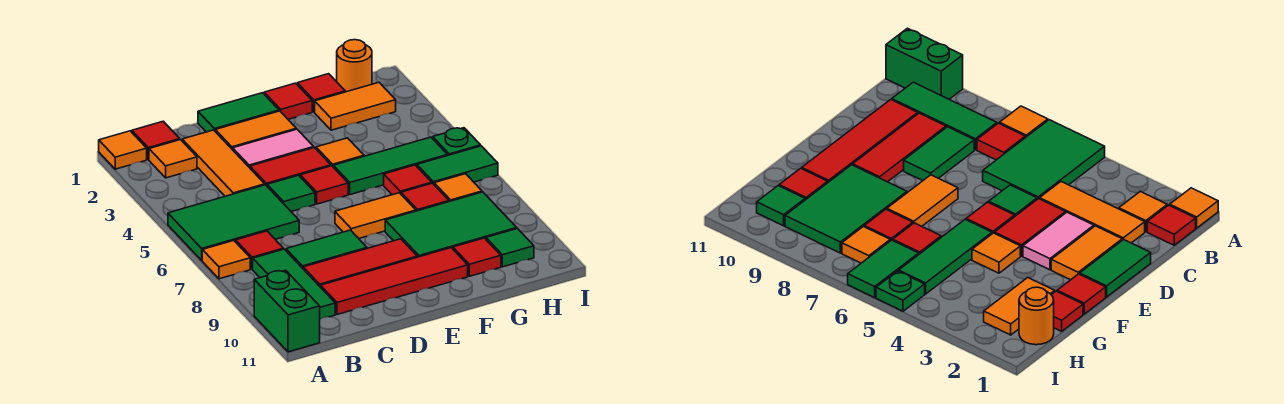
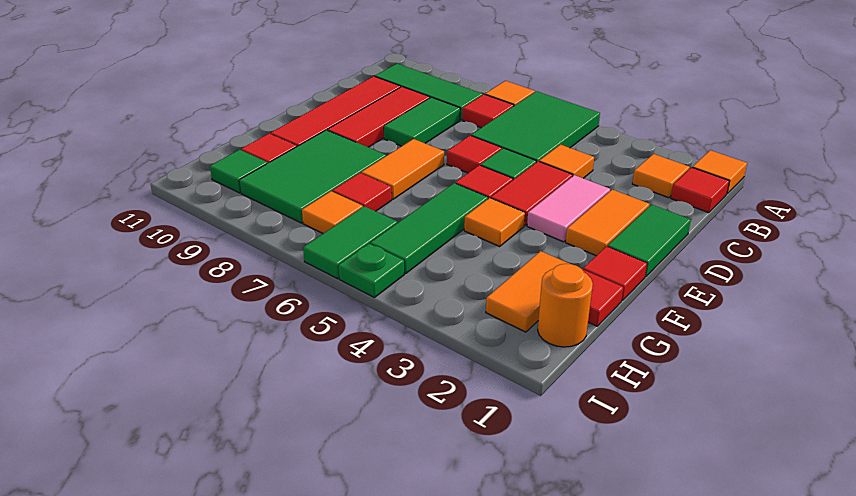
green 1x2 brick [254,270,320,352] -> none
orange 1x3 tile [182,130,265,196] -> orange 1x1 tile [539,145,594,178]
red 1x1 tile [384,165,432,195] -> red 1x1 tile moved to [447,135,502,173]

